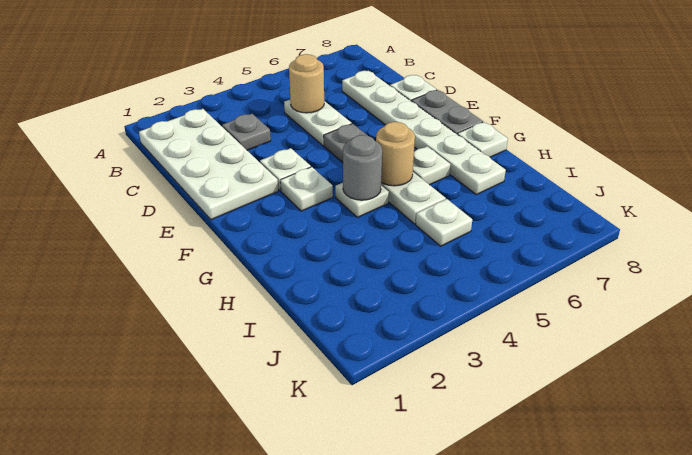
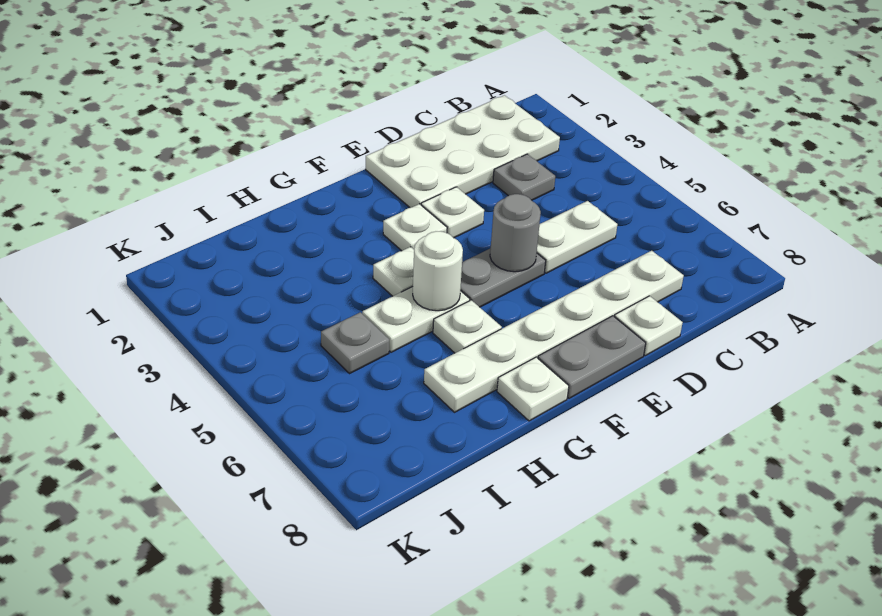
tan 1x1 round brick [289,54,324,113] -> none
grey 1x1 round brick [343,135,382,200] -> grey 1x1 round brick moved to [490,194,541,272]
tan 1x1 round brick [376,122,415,186] -> white 1x1 round brick [413,231,463,311]
white 1x1 plate [416,199,472,246] -> grey 1x1 plate [321,312,389,374]

